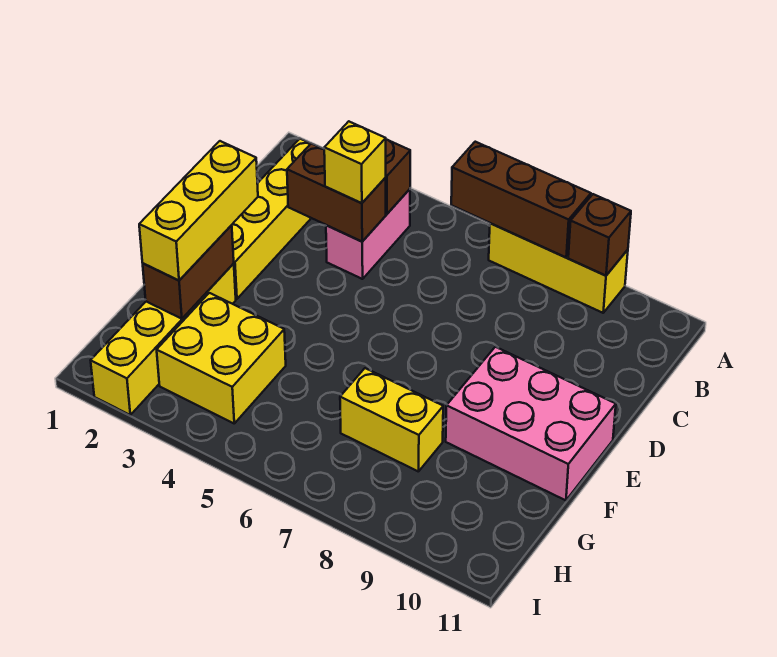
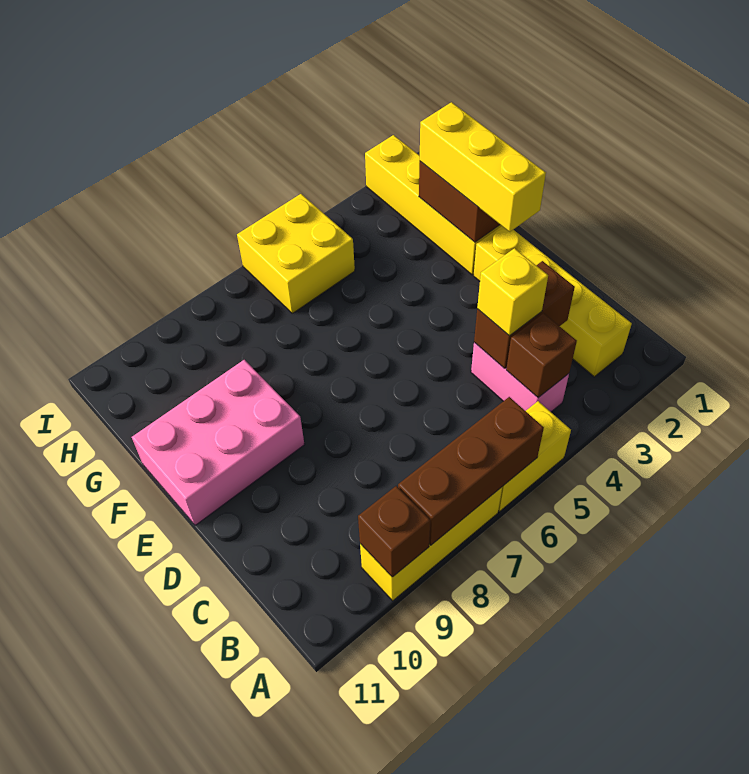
yellow 2x2 brick [157,293,286,423] -> yellow 2x2 brick moved to [237,194,355,313]
yellow 1x2 brick [340,368,443,472] -> yellow 1x2 brick moved to [498,401,571,511]

